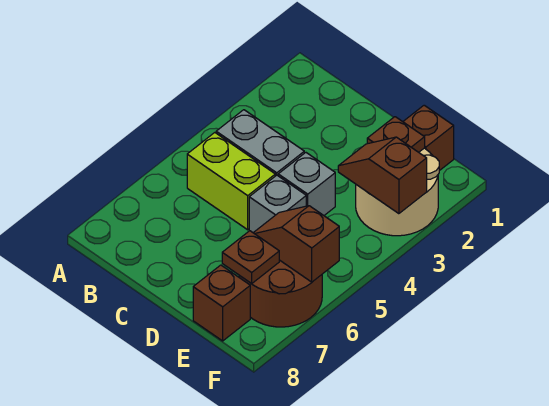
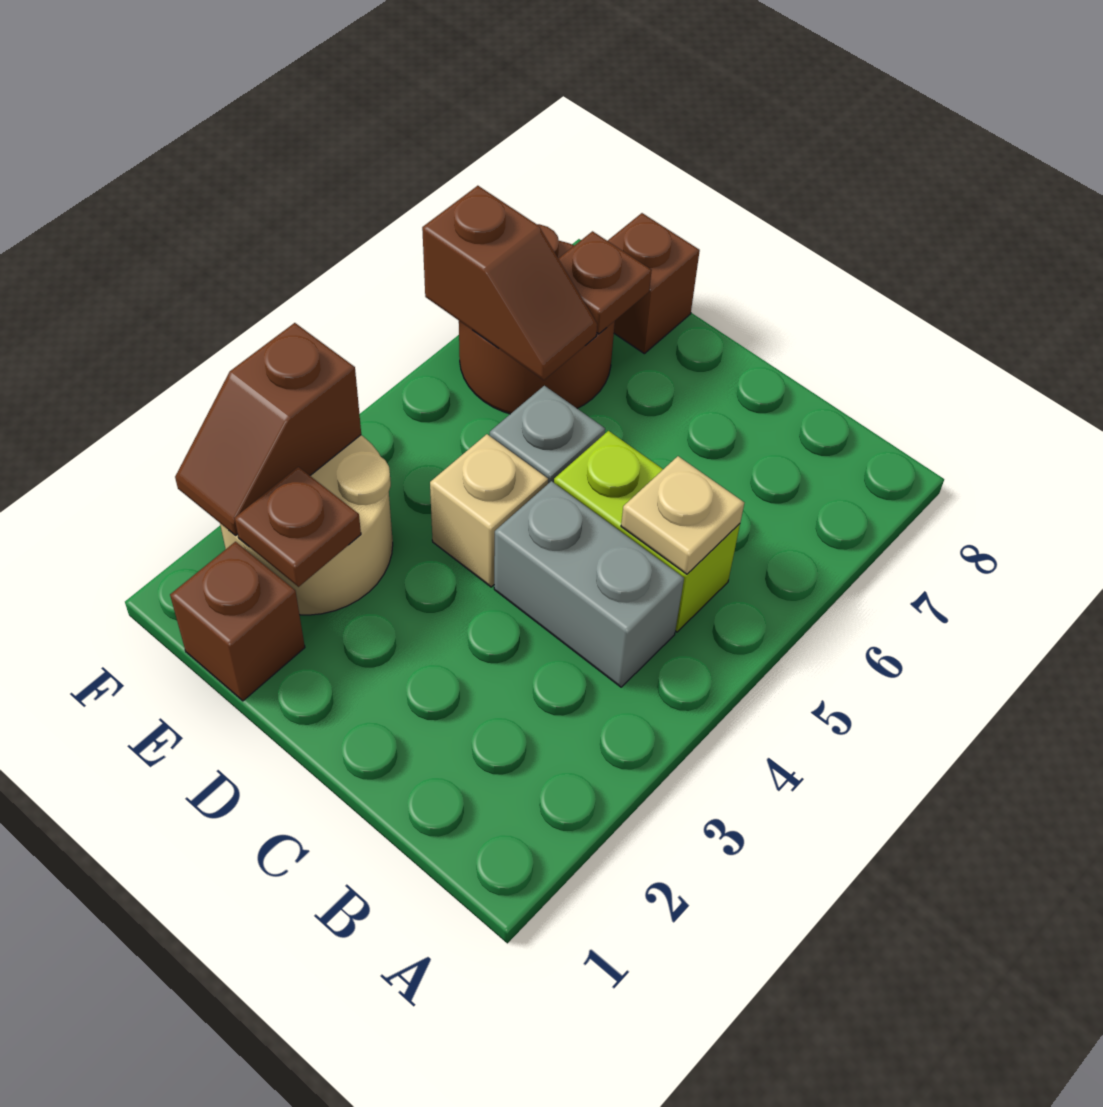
none -> tan 1x1 plate [621,456,744,574]
grey 1x1 brick [278,153,335,215] -> tan 1x1 brick [430,434,548,587]
brown 1x2 slope [338,137,427,214] -> brown 1x2 slope turned to [175,323,361,536]

